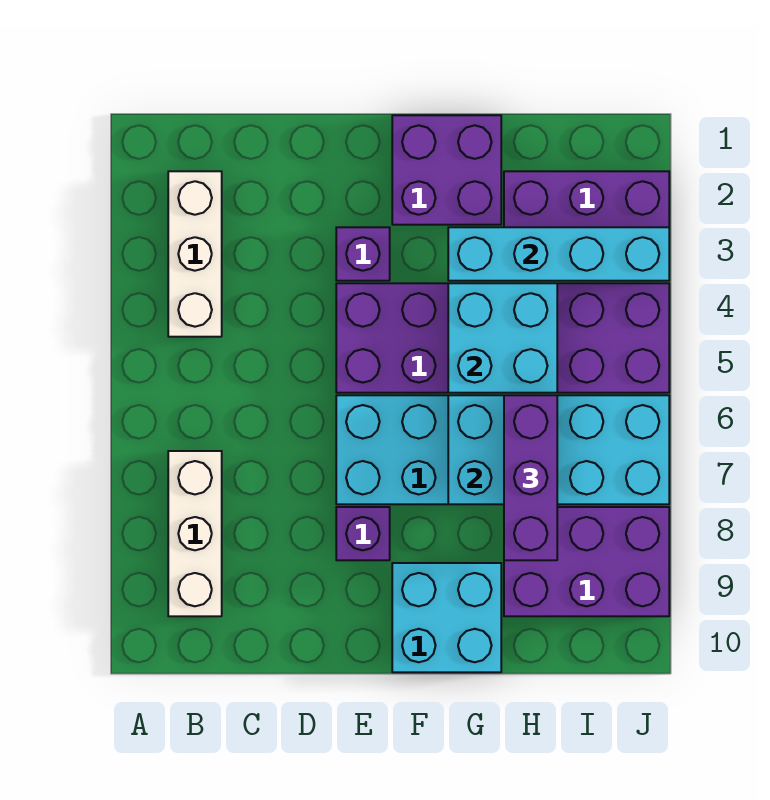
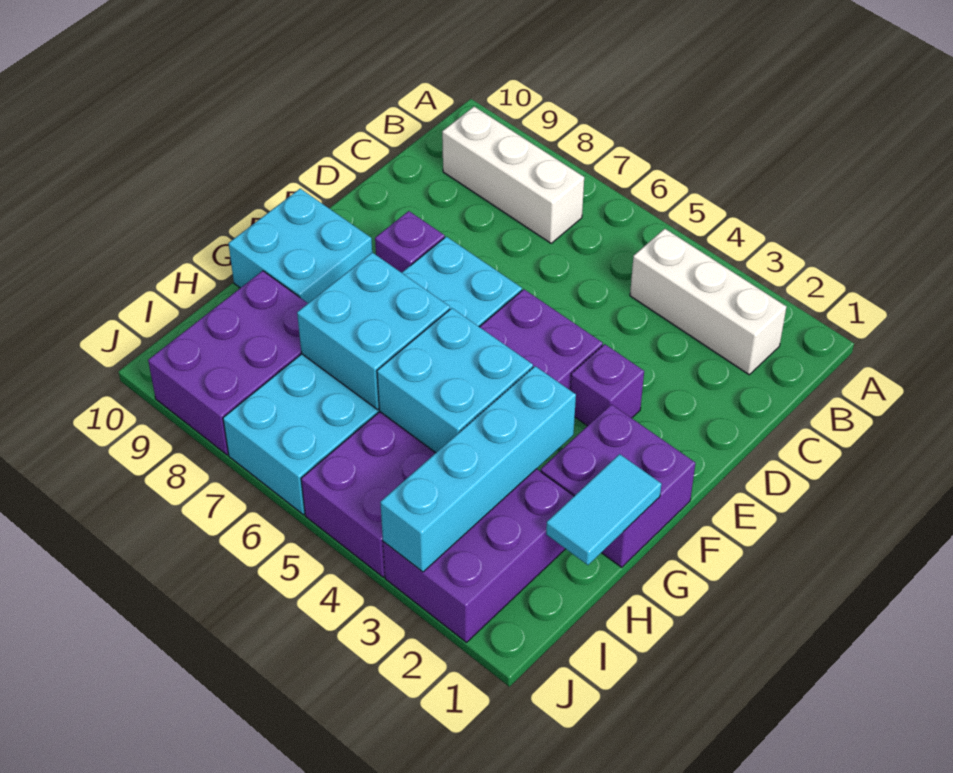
none -> cyan 1x2 tile [546,454,661,565]
purple 1x3 brick [504,395,557,560] -> none

